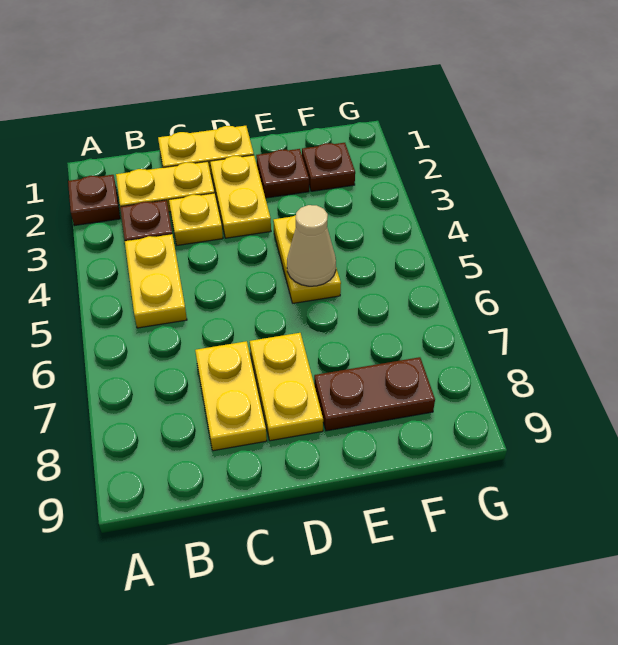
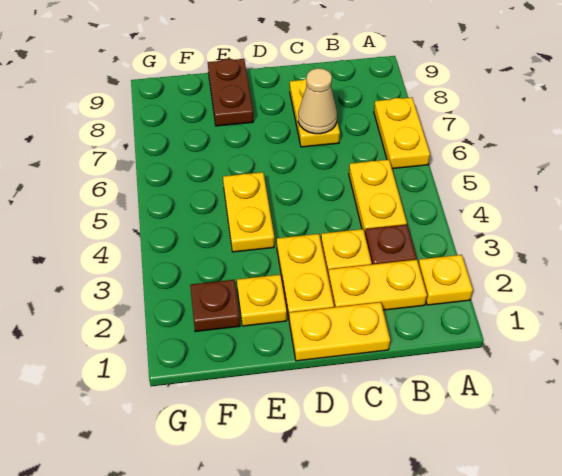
brown 1x1 plate [68,175,120,226] -> yellow 1x1 plate [419,255,473,305]
yellow 1x2 plate [250,333,323,441] -> yellow 1x2 plate moved to [374,97,430,169]
brown 1x1 plate [256,149,309,198] -> yellow 1x1 plate [237,275,287,326]
tan 1x1 cone [287,205,336,286] -> tan 1x1 cone moved to [298,68,337,134]
brown 1x2 plate [314,357,435,431] -> brown 1x2 plate turned to [208,59,253,126]

